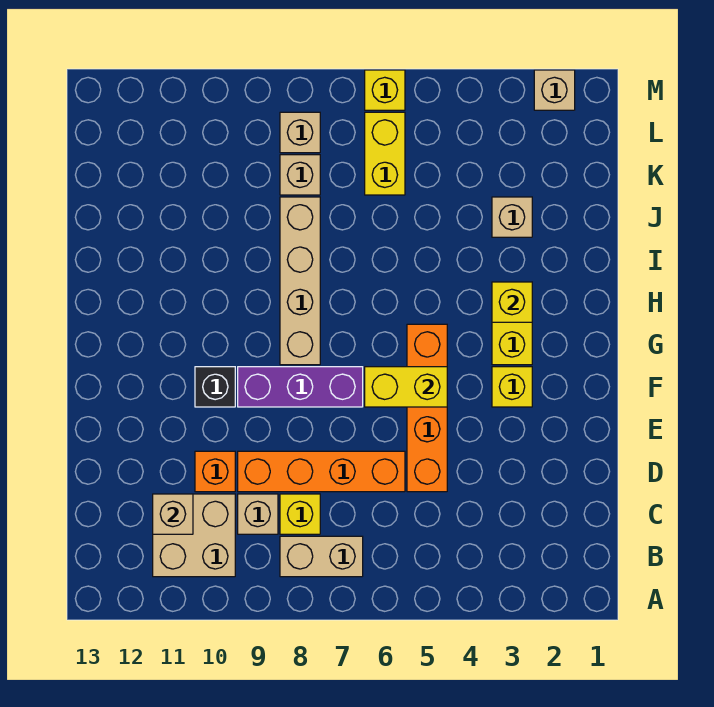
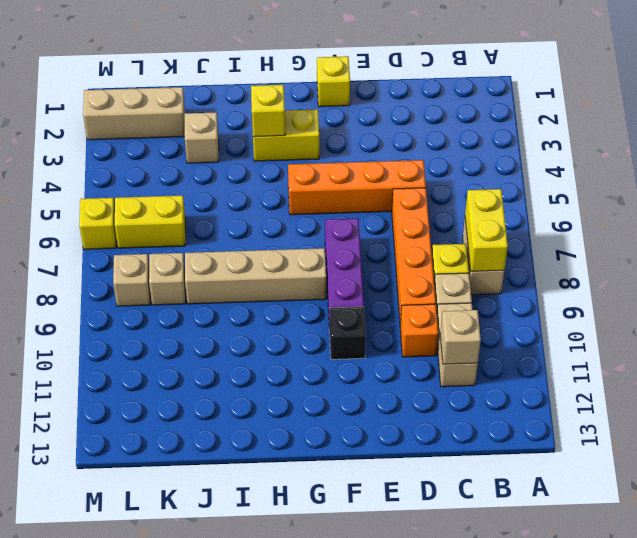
tan 2x2 brick [153,494,235,577] -> tan 1x2 brick [437,303,478,387]
yellow 1x1 brick [492,367,532,407] -> yellow 1x1 brick moved to [317,56,350,107]
yellow 1x2 brick [365,367,447,407] -> yellow 1x2 brick moved to [465,189,508,271]
tan 1x1 brick [534,70,575,110] -> tan 1x3 brick [83,87,185,140]

